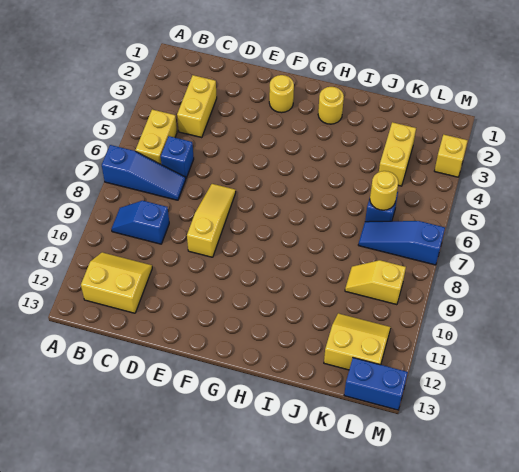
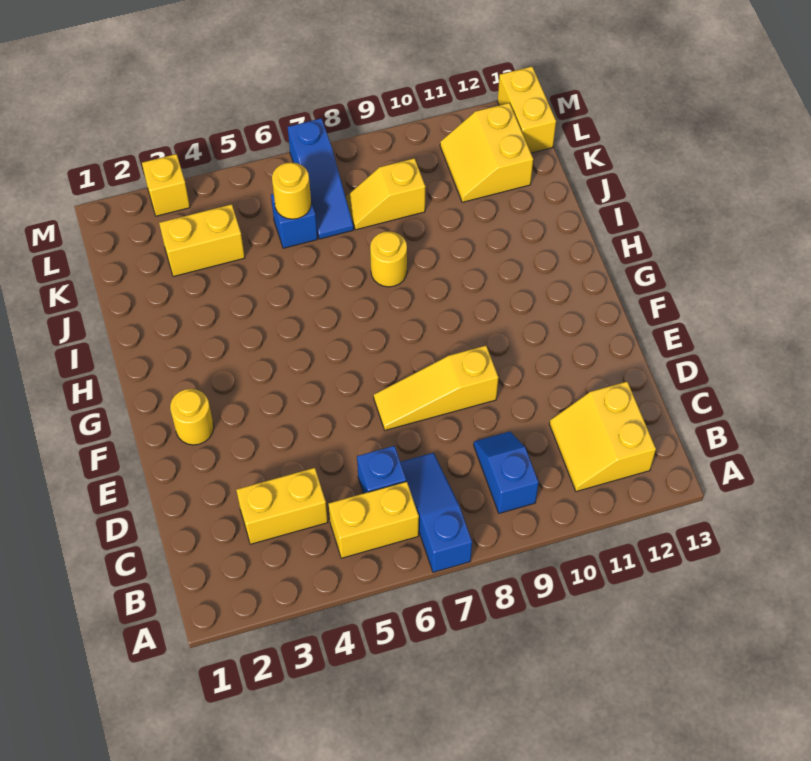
blue 1x2 slope [112,201,169,244] -> blue 1x2 slope turned to [474,432,539,513]
yellow 1x1 round brick [318,87,344,124] -> yellow 1x1 round brick moved to [370,231,407,287]
yellow 1x2 slope [345,260,406,305] -> yellow 1x2 slope turned to [346,158,426,230]
blue 1x2 brick [344,358,408,410] -> yellow 1x2 brick [497,67,556,153]

